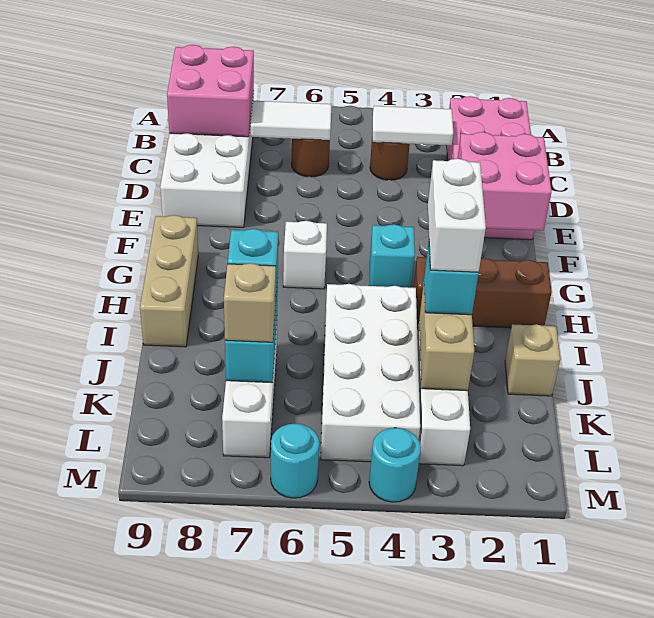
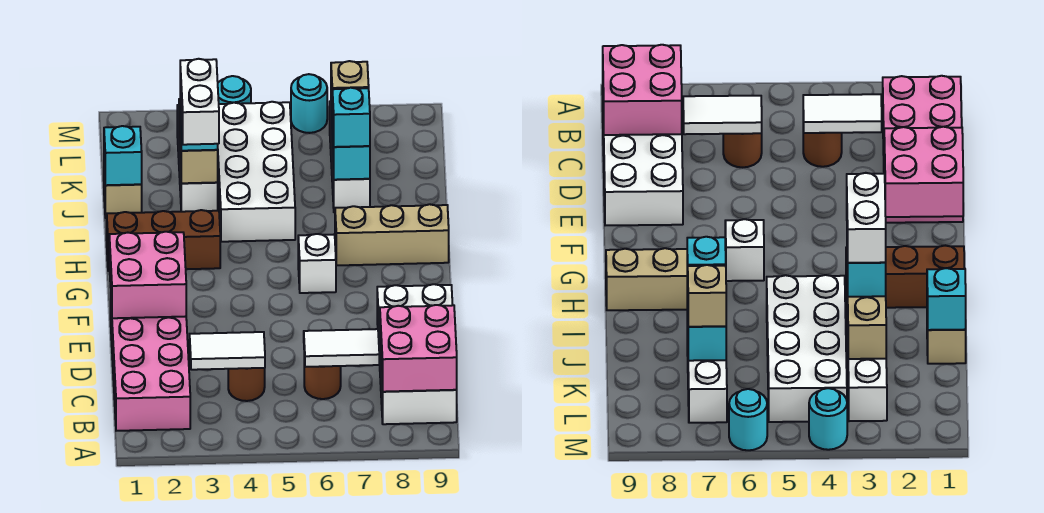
cyan 1x1 brick [370,224,415,288] -> cyan 1x1 brick moved to [104,126,142,185]
tan 1x3 brick [140,215,198,347] -> tan 1x3 brick turned to [335,204,449,265]

